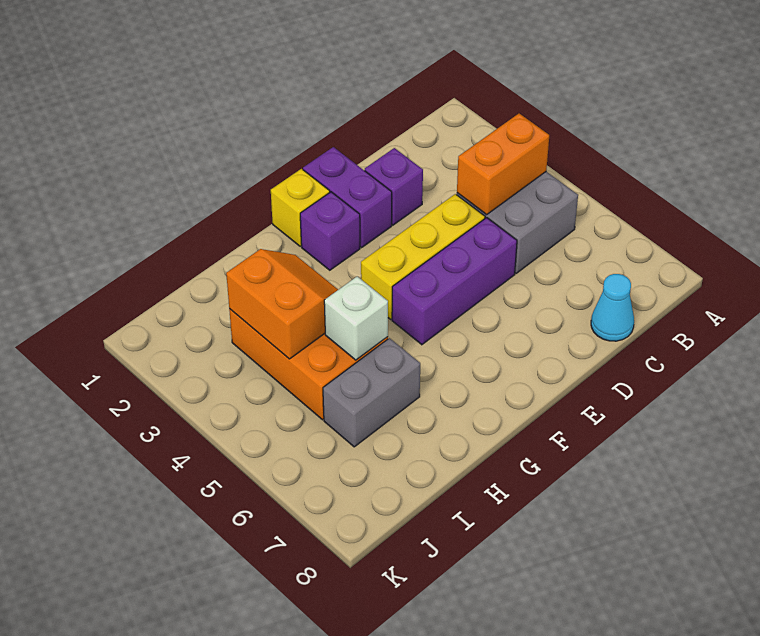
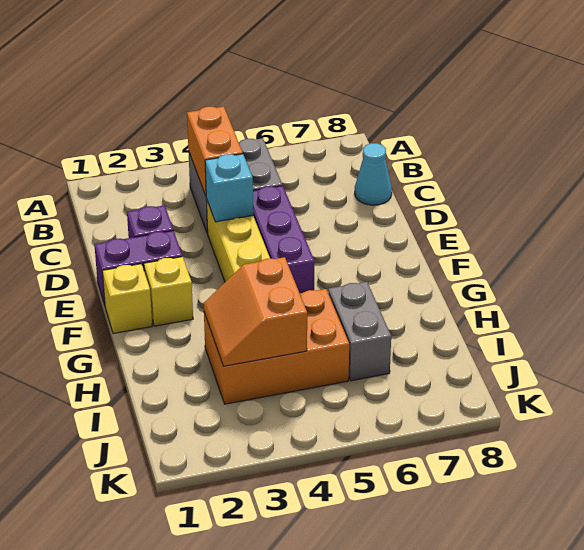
none -> cyan 1x1 brick [205,154,253,222]
purple 1x1 brick [300,192,360,270] -> yellow 1x1 brick [144,257,193,326]
orange 2x2 slope [226,249,338,359] -> orange 2x2 slope turned to [203,257,307,366]
white 1x1 brick [324,276,388,360] -> none

